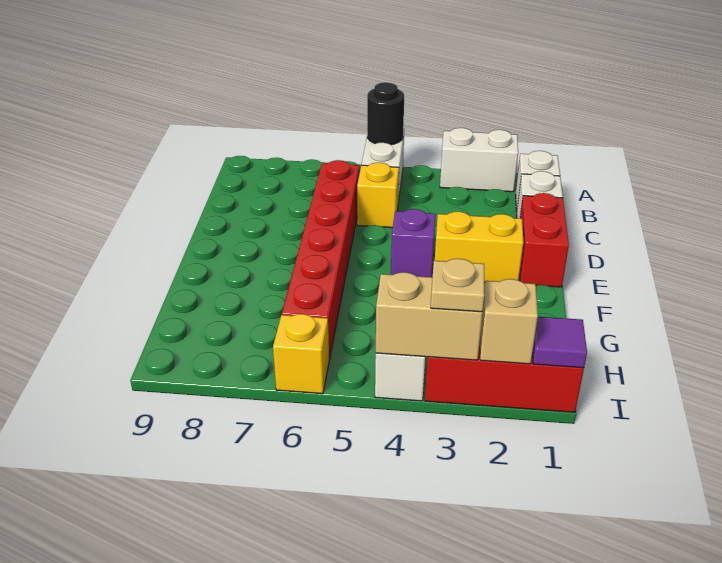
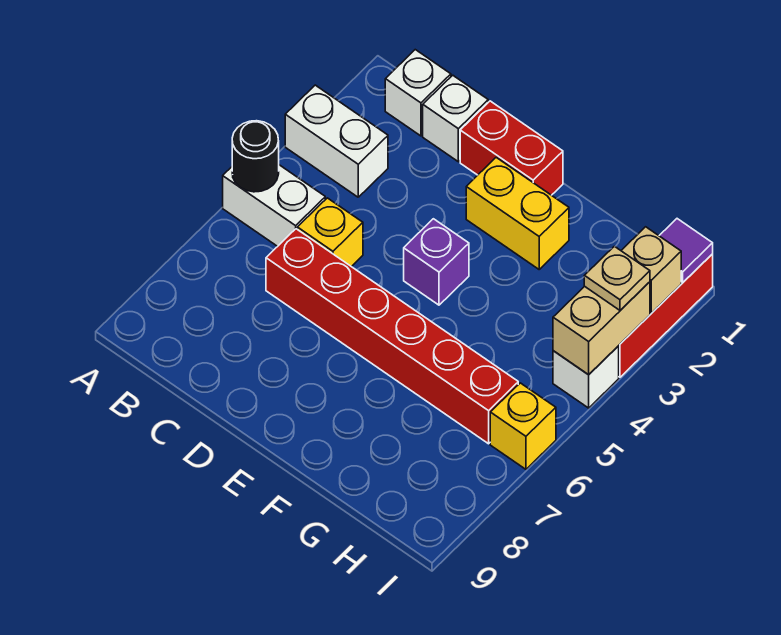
white 1x2 brick [440,128,518,192] -> white 1x2 brick turned to [285,85,388,197]
yellow 1x2 brick [435,212,523,282] -> yellow 1x2 brick turned to [466,158,569,269]

